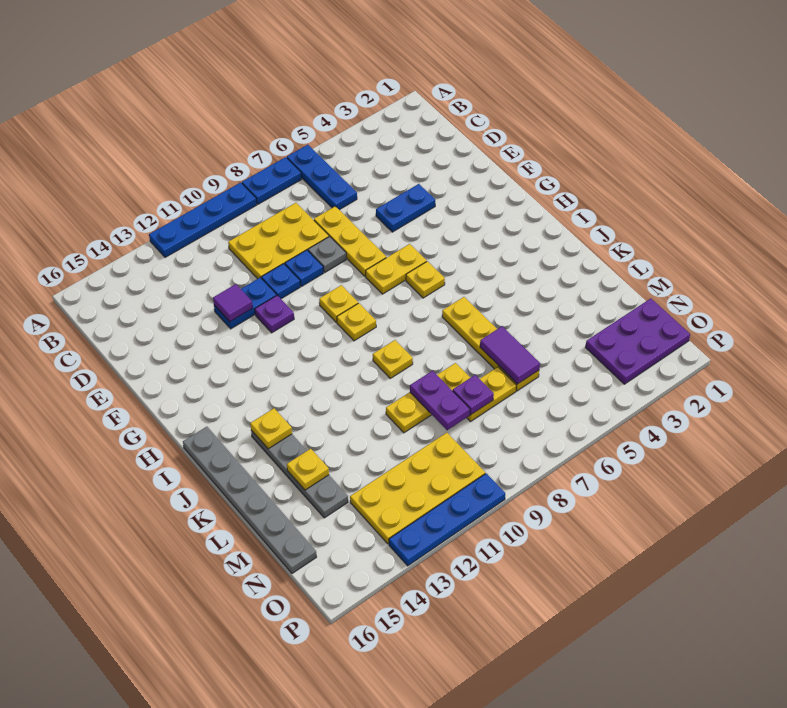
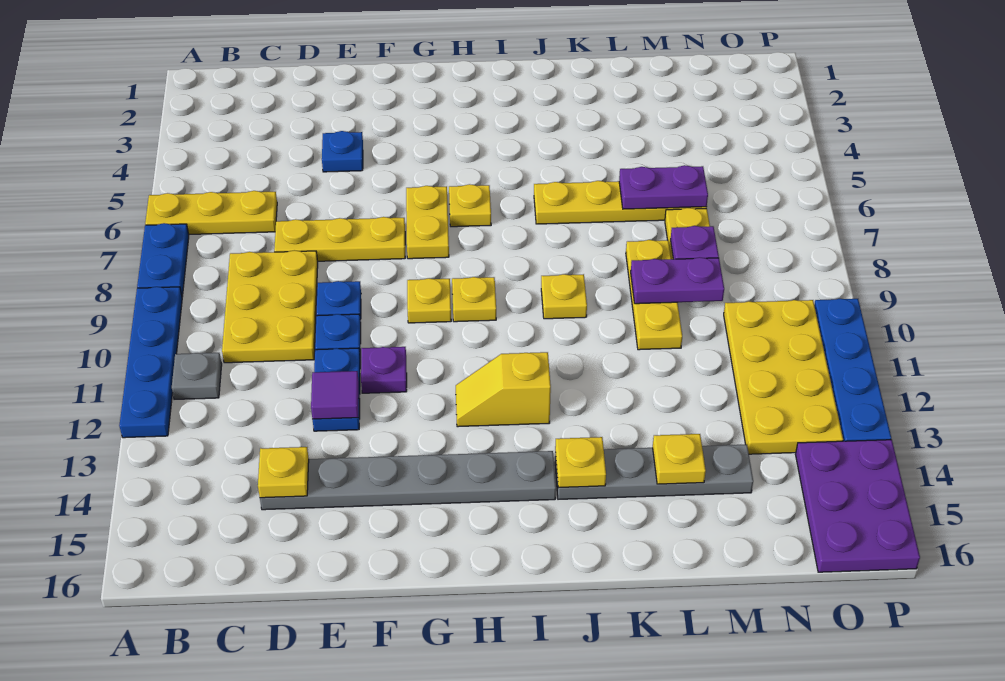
blue 1x3 plate [287,145,357,210] -> yellow 1x3 plate [145,191,277,235]
none -> yellow 1x1 plate [258,447,309,498]
blue 1x2 plate [376,184,435,232] -> blue 1x1 plate [322,131,363,172]
grey 1x1 plate [308,236,346,272] -> grey 1x1 plate moved to [172,353,222,399]
none -> yellow 1x2 slope [456,352,551,427]
grey 1x6 plate [183,427,316,573] -> grey 1x6 plate moved to [260,451,556,510]
purple 1x2 tile [480,326,540,384] -> purple 1x2 plate [619,165,708,209]
purple 2x3 plate [585,299,690,384] -> purple 2x3 plate moved to [796,440,920,572]

